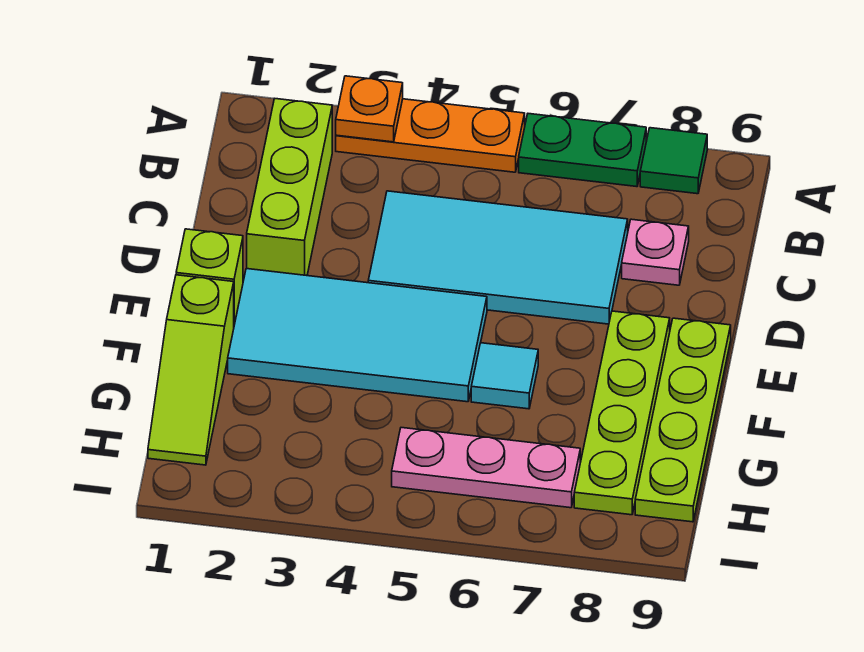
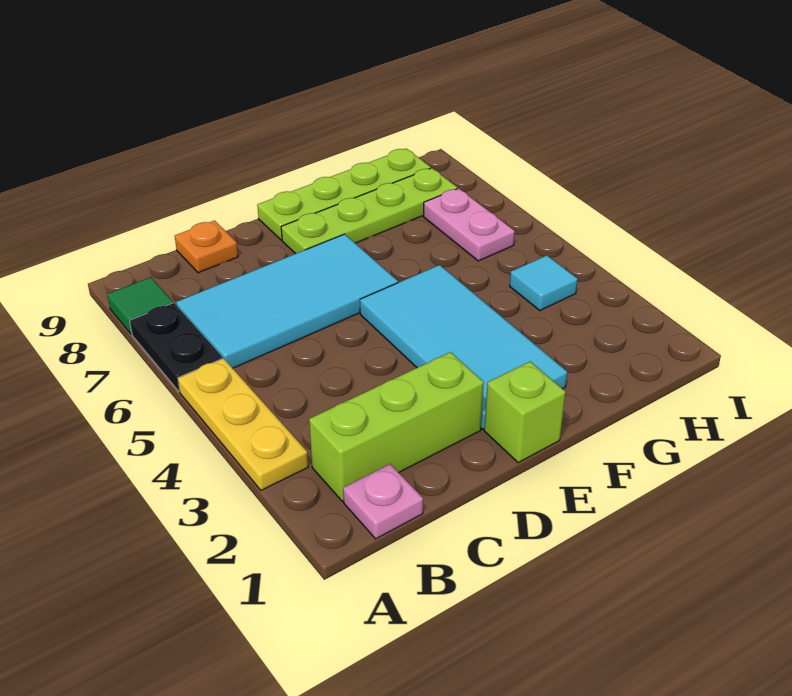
orange 1x3 plate [336,99,525,172] -> yellow 1x3 plate [178,358,308,490]
orange 1x1 plate [336,76,403,142] -> orange 1x1 plate moved to [175,221,238,273]
green 1x2 plate [519,114,646,187] -> black 1x2 plate [130,303,222,392]
cyan 2x4 tile [368,191,628,324] -> cyan 2x4 tile turned to [176,234,398,368]
pink 1x1 plate [622,219,689,285] -> pink 1x1 plate moved to [343,464,423,539]
lime 1x3 slope [148,275,234,465] -> none
cyan 1x1 tile [471,343,538,409] -> cyan 1x1 tile moved to [510,255,578,310]
pink 1x3 plate [392,428,580,508] -> pink 1x2 plate [424,188,515,261]

